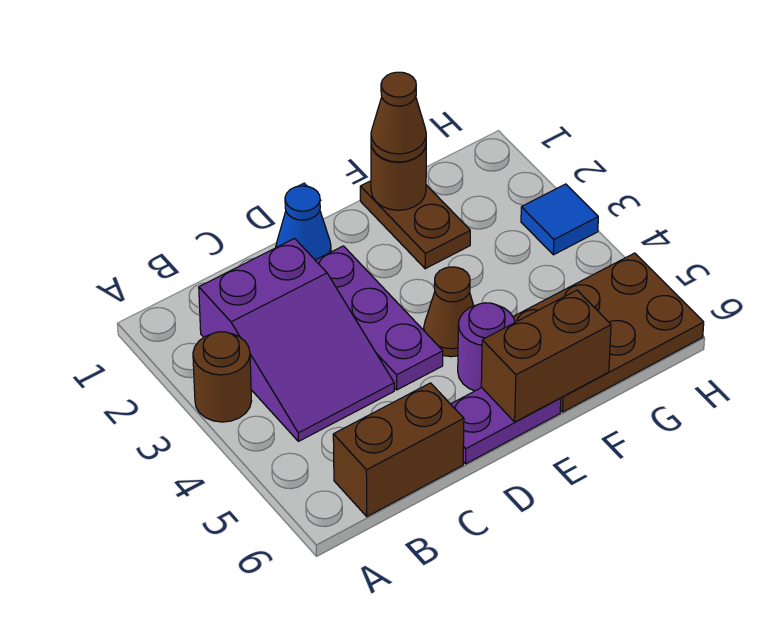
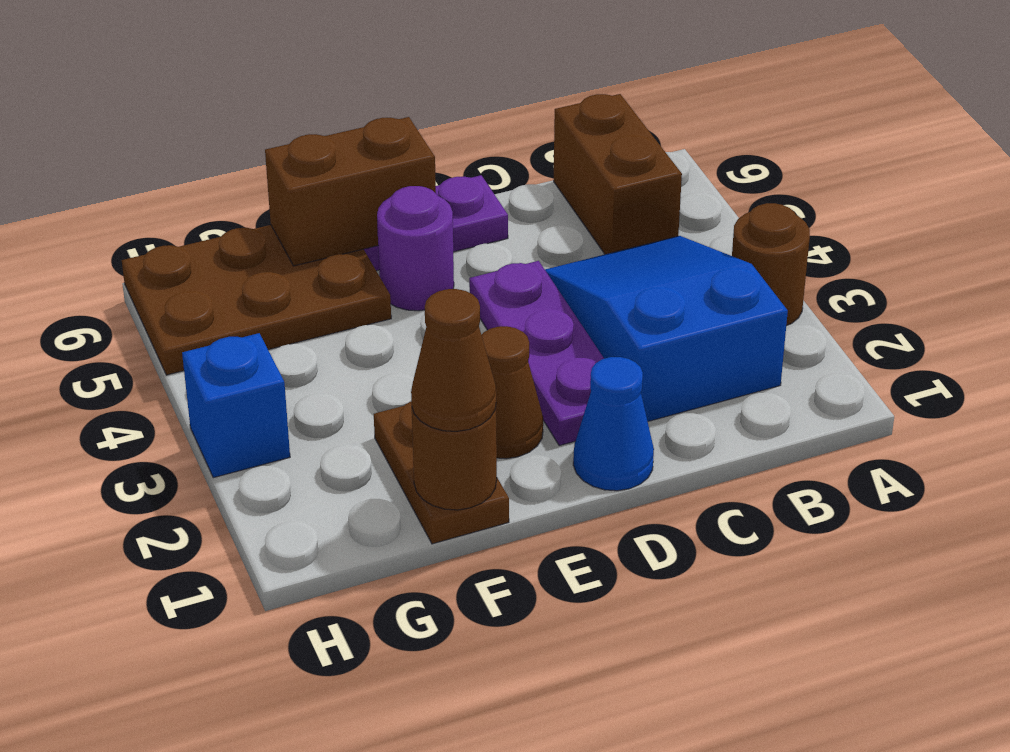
purple 2x3 slope [199,239,394,441] -> blue 2x3 slope [545,236,788,421]
brown 1x2 brick [333,383,464,516] -> brown 1x2 brick turned to [554,94,682,254]
brown 1x1 cone [424,267,474,357] -> brown 1x1 cone moved to [482,326,543,459]
blue 1x1 tile [521,184,598,255] -> blue 1x1 brick [182,333,290,478]

